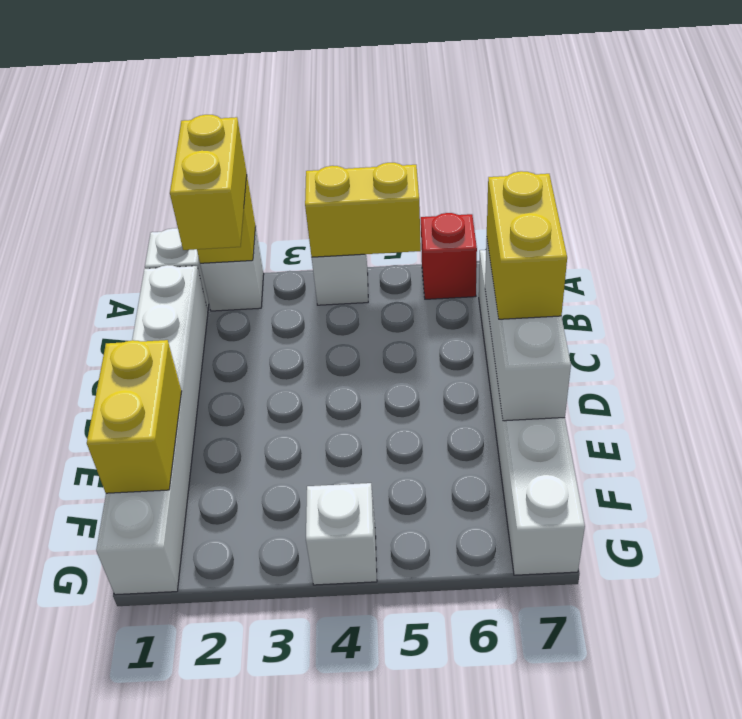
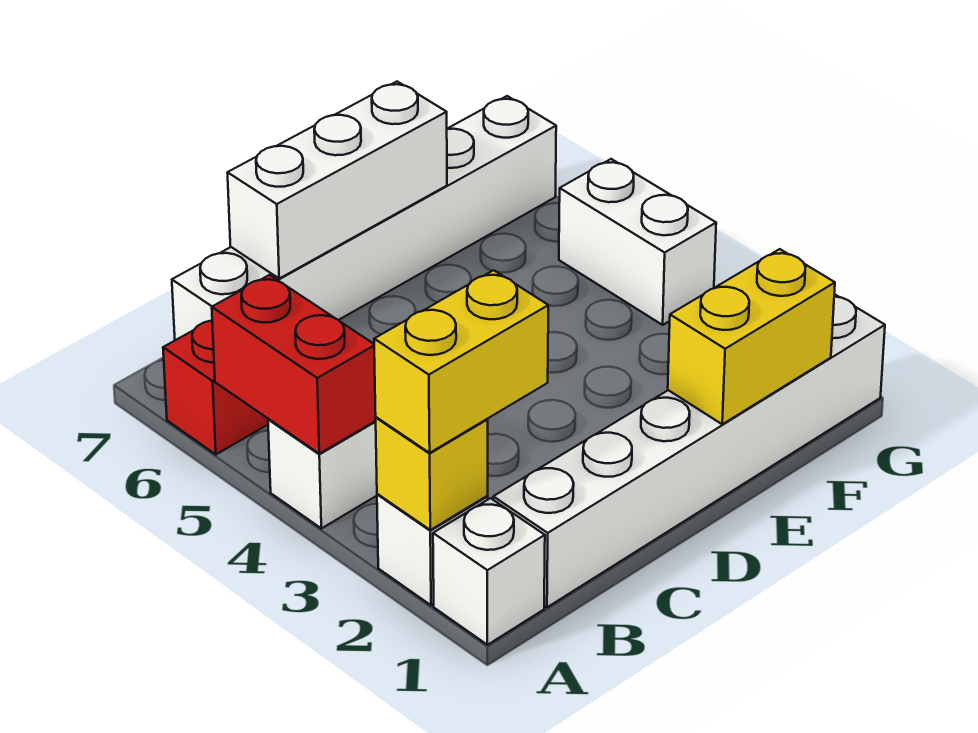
yellow 1x2 brick [305,163,421,257] -> red 1x2 brick [212,275,376,454]
yellow 1x2 brick [487,171,567,319] -> none
white 1x1 brick [306,483,377,585] -> white 1x2 brick [559,159,716,325]

